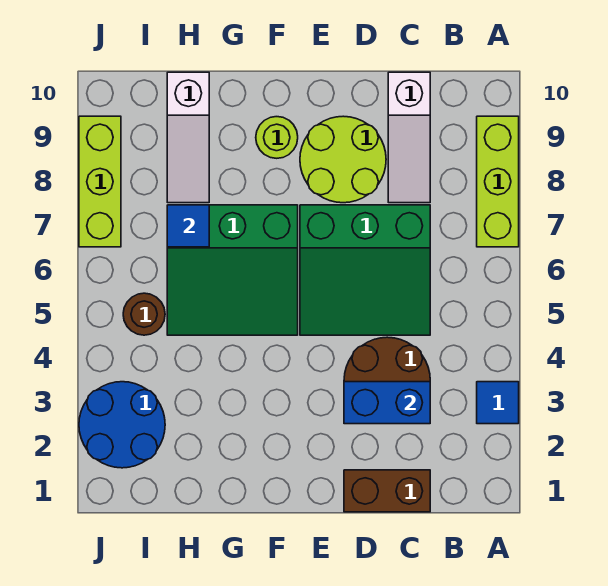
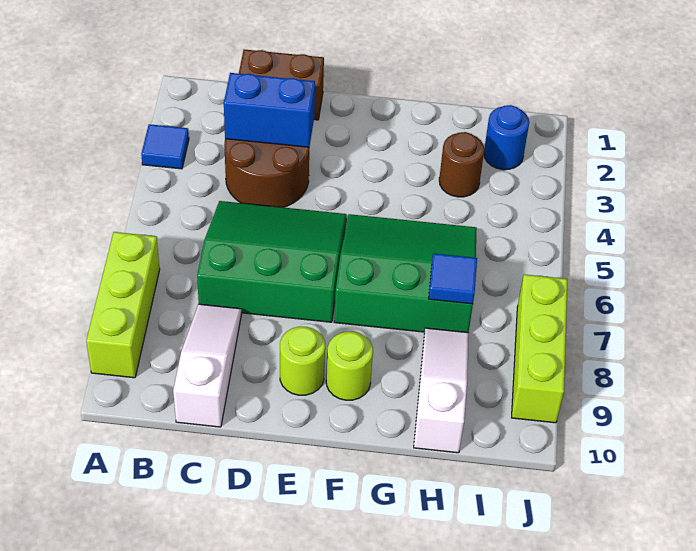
lime 2x2 round brick [300,116,386,203] -> lime 1x1 round brick [280,327,325,395]
blue 2x2 round brick [79,382,165,468] -> blue 1x1 round brick [484,105,529,170]
brown 1x1 round brick [123,293,165,335] -> brown 1x1 round brick moved to [439,132,484,197]

